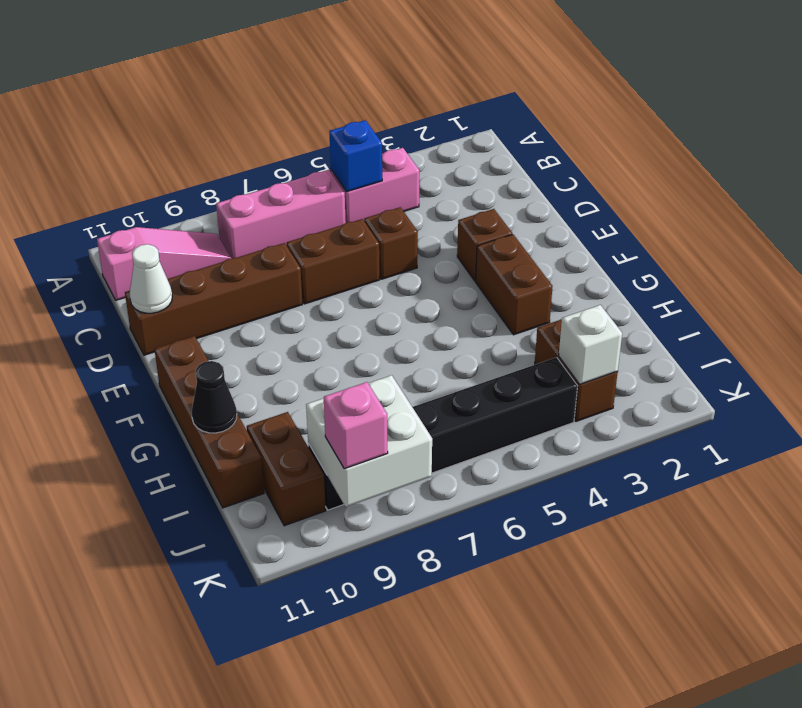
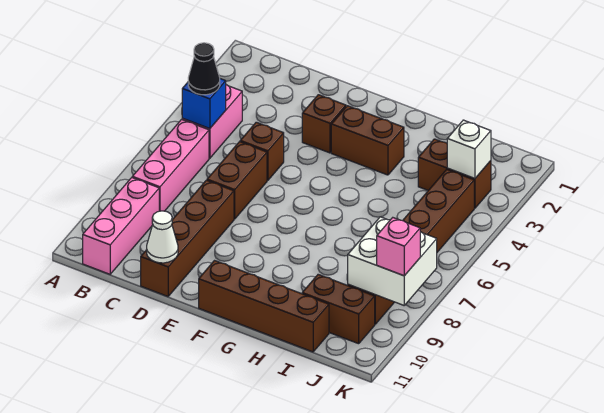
pink 1x3 slope [97,227,231,300] -> pink 1x3 brick [83,178,159,274]
black 1x1 cone [192,361,237,433] -> black 1x1 cone moved to [188,43,220,95]
black 1x6 brick [308,357,577,510] -> brown 1x6 brick [348,170,474,324]

